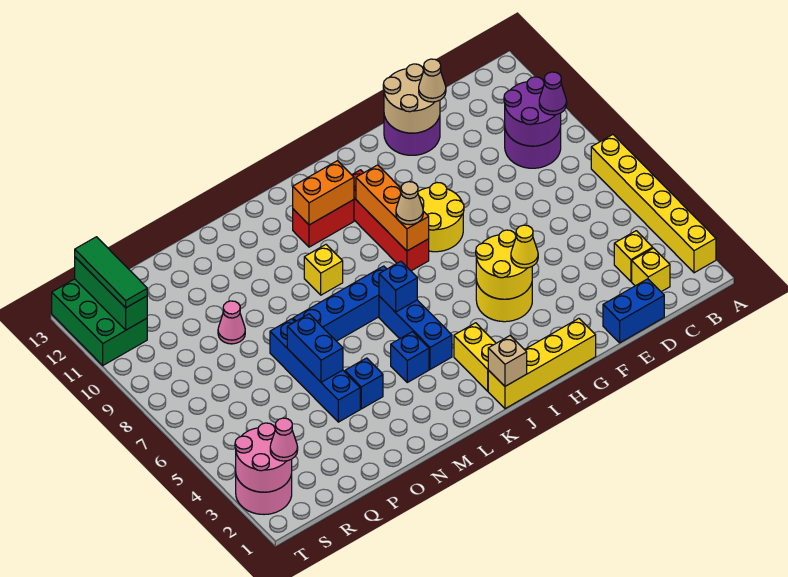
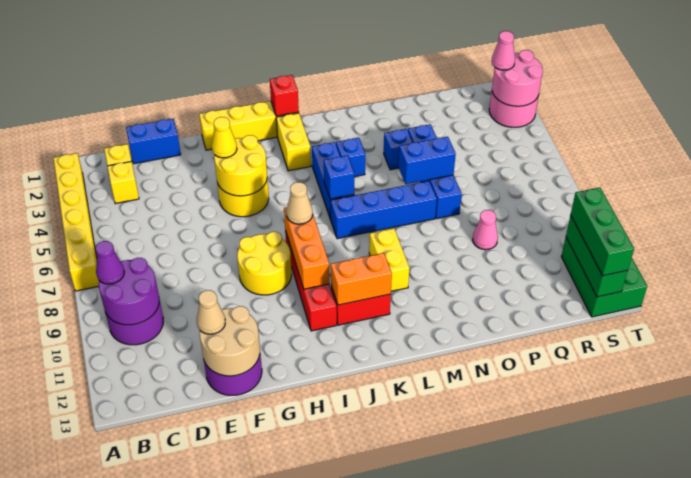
tan 1x1 brick [488,336,527,386] -> red 1x1 brick [270,75,299,116]
yellow 1x1 brick [304,245,343,295] -> yellow 1x2 brick [369,229,409,291]
blue 1x2 brick [287,314,343,382] -> blue 1x2 brick turned to [398,137,456,184]
green 1x3 tile [75,237,147,308] -> green 1x3 brick [571,187,634,276]

